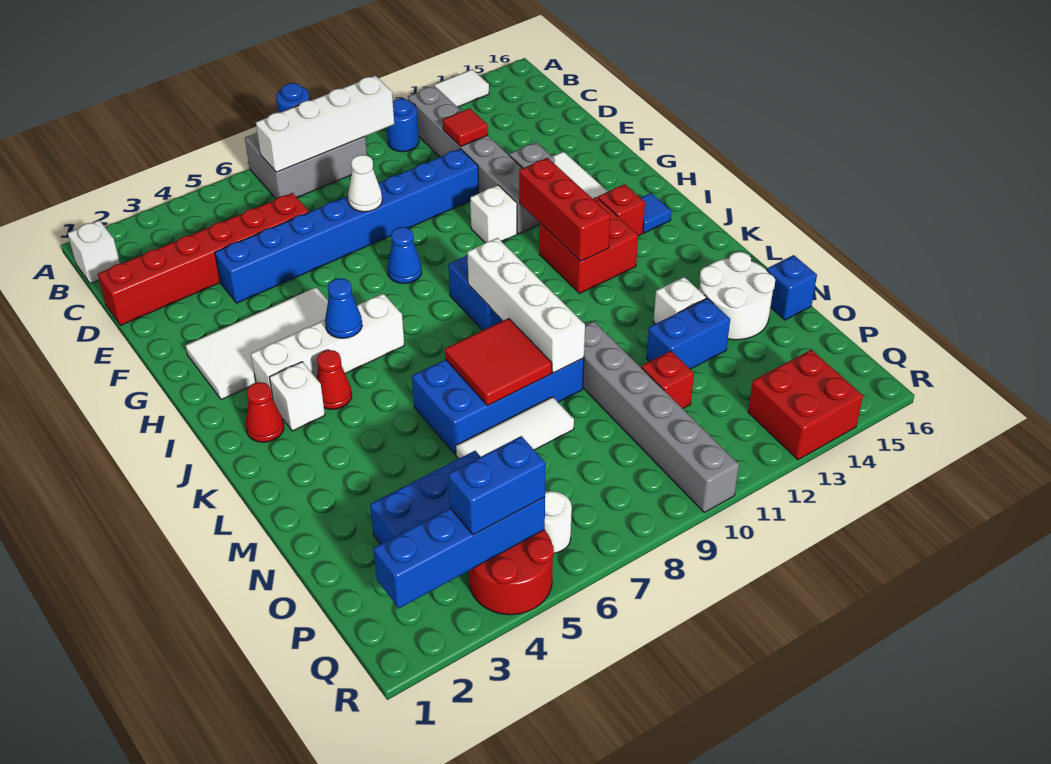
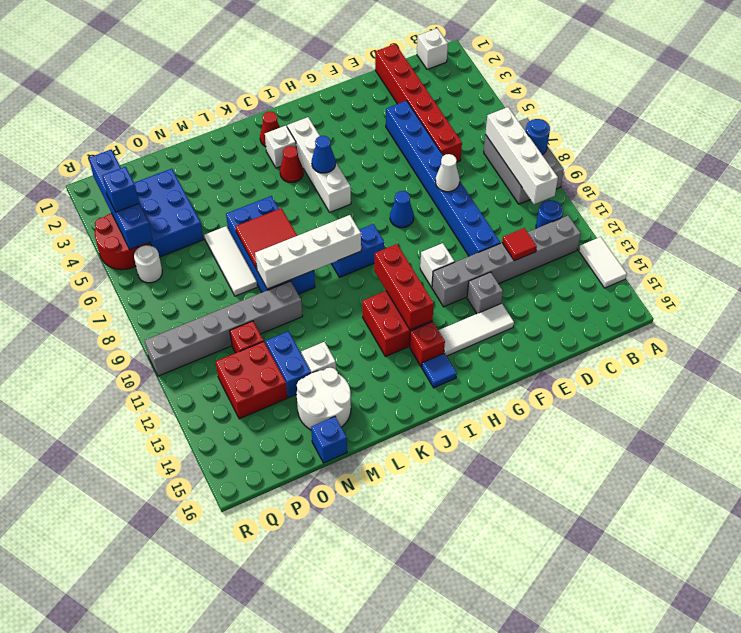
white 2x4 tile [186,288,328,400] -> none
red 1x3 brick [519,158,611,261] -> red 1x3 brick turned to [374,244,434,330]
blue 1x2 brick [448,436,546,535] -> blue 1x1 brick [102,167,139,212]
red 2x2 brick [748,350,863,460] -> red 2x2 brick moved to [216,342,288,419]

